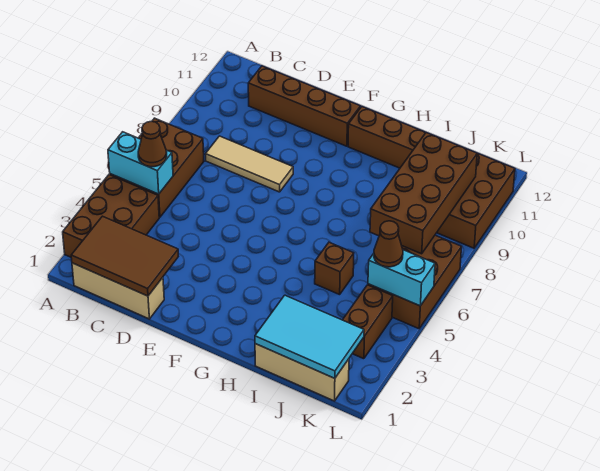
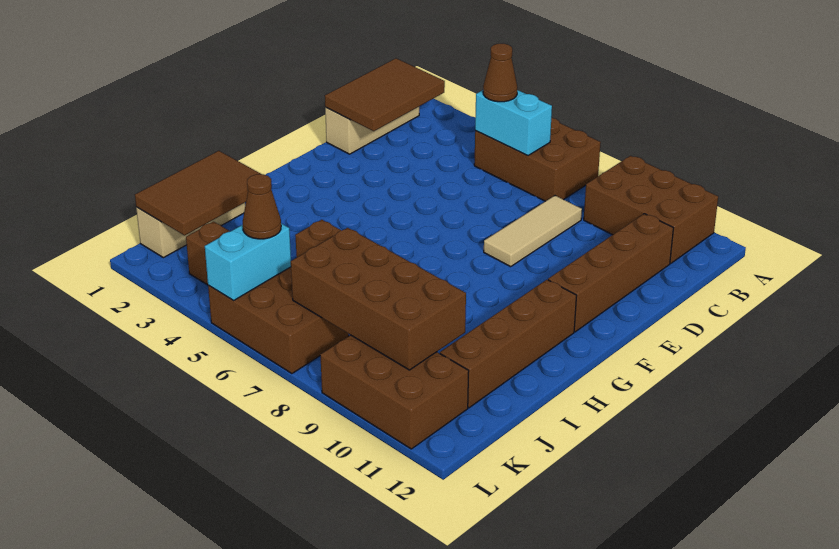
brown 2x3 brick [63,175,159,257] -> brown 2x3 brick moved to [584,156,718,264]
cyan 1x2 brick [108,132,173,194] -> cyan 1x2 brick turned to [475,90,552,155]
cyan 2x3 tile [255,295,364,378] -> brown 2x3 tile [135,151,261,235]

